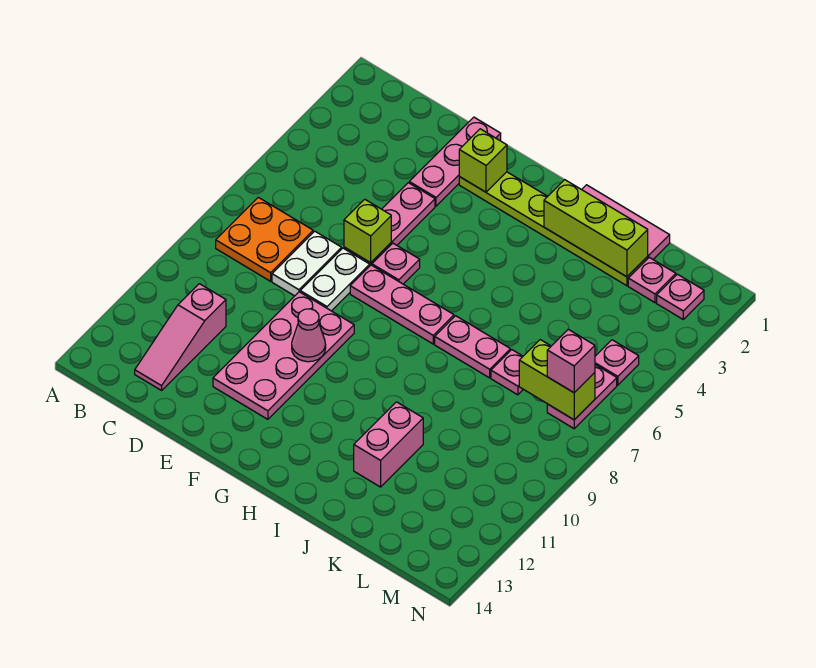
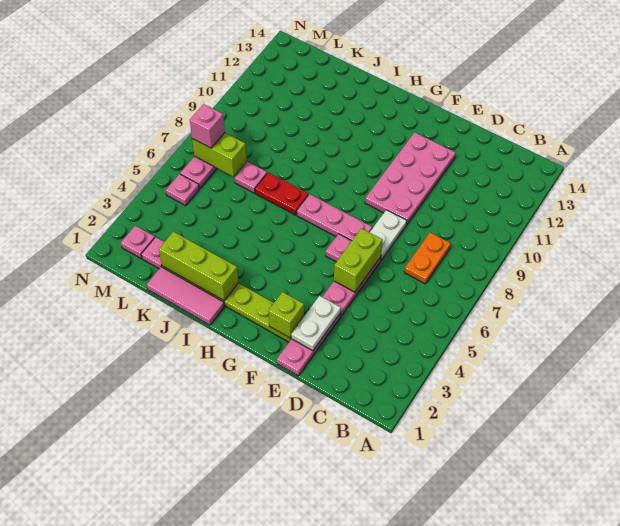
orange 2x2 plate [216,197,313,281] -> orange 1x2 plate [404,233,451,284]
pink 1x3 slope [135,284,226,390] -> none
white 1x2 plate [272,231,341,296] -> white 1x2 plate moved to [291,296,341,351]
lime 1x1 brick [344,199,391,263] -> lime 1x2 brick [334,228,383,292]
pink 1x1 cone [292,309,326,362] -> none
pink 1x2 plate [435,316,510,378] -> red 1x2 plate [255,173,308,215]
pink 1x2 brick [354,402,423,487] -> none

